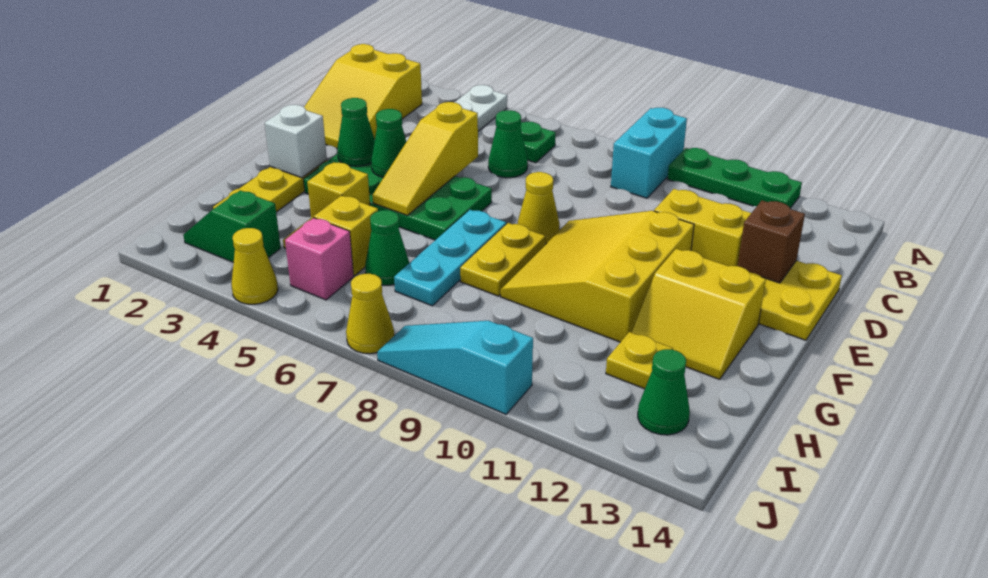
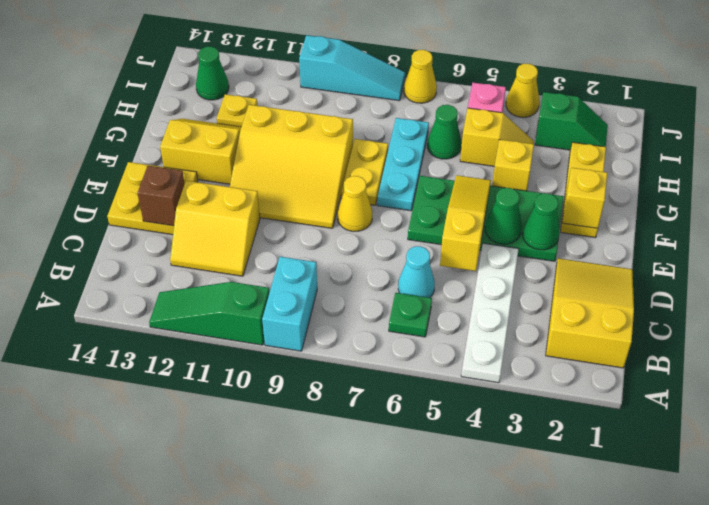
green 1x3 plate [667,148,802,208] -> green 1x3 slope [149,282,269,345]
green 1x1 cone [488,110,528,178] -> cyan 1x1 cone [398,246,435,298]
yellow 3x3 slope [501,211,694,342] -> yellow 3x3 slope turned to [230,105,353,228]
white 1x1 brick [265,105,327,178] -> yellow 1x1 brick [562,168,607,228]

